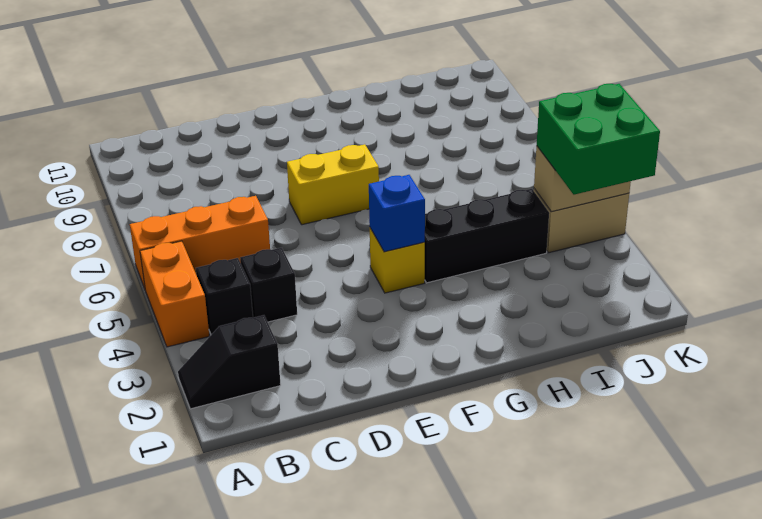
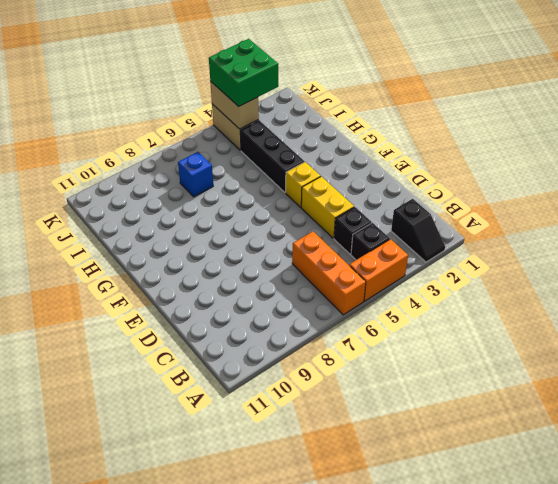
yellow 1x2 brick [287,144,379,225] -> yellow 1x2 brick moved to [301,176,354,238]
blue 1x1 brick [369,175,425,252] -> blue 1x1 brick moved to [178,152,213,197]

